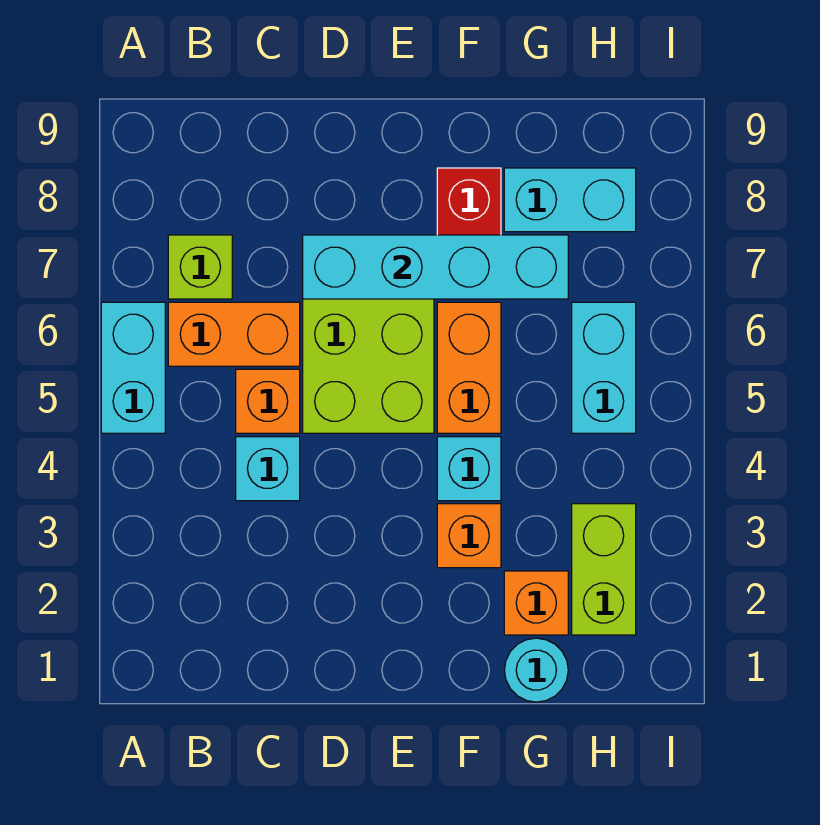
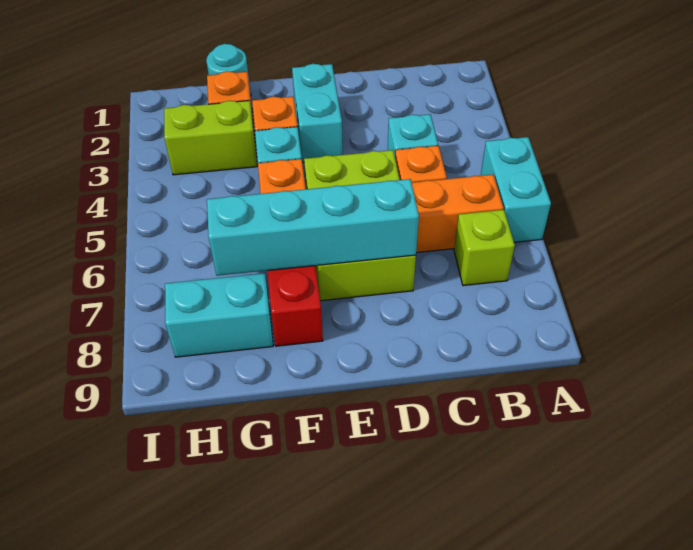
lime 1x2 brick [572,504,636,635] -> lime 1x2 brick turned to [164,101,257,175]
cyan 1x2 brick [572,302,636,433] -> cyan 1x2 brick moved to [292,64,343,162]

